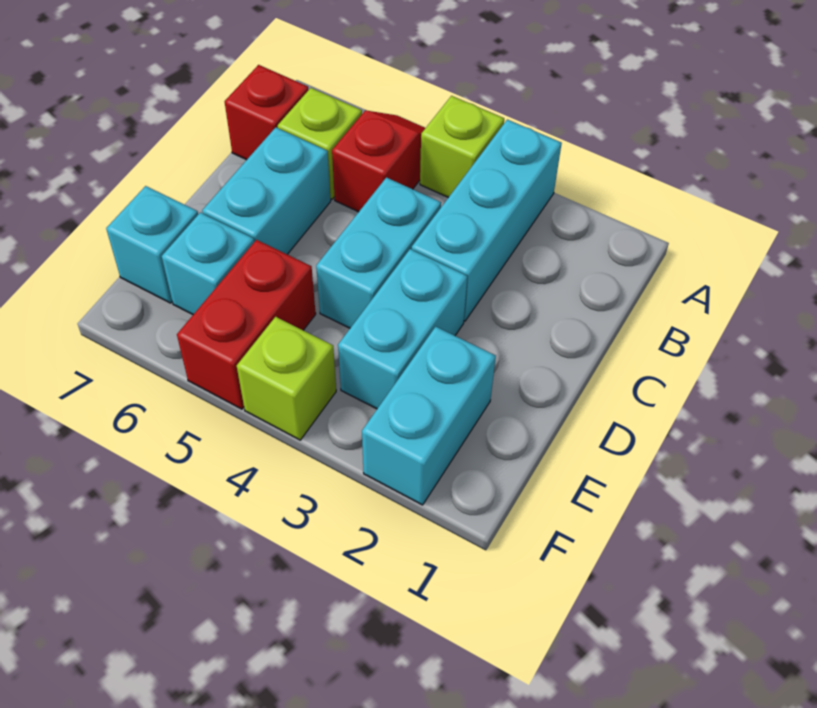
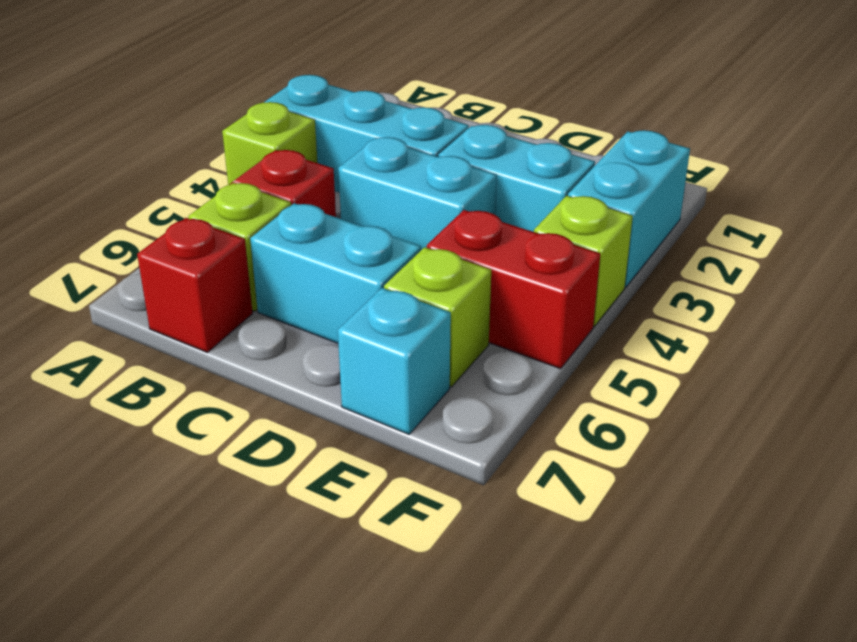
cyan 1x2 brick [362,327,496,505] -> cyan 1x2 brick turned to [568,130,690,287]
cyan 1x1 brick [162,212,254,314] -> lime 1x1 brick [384,247,491,387]

